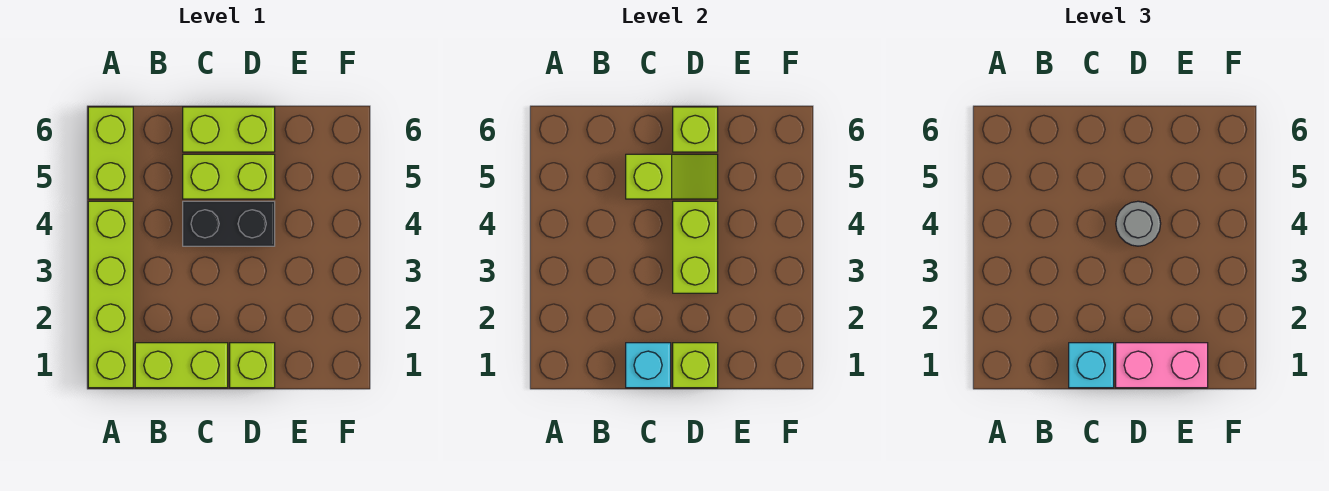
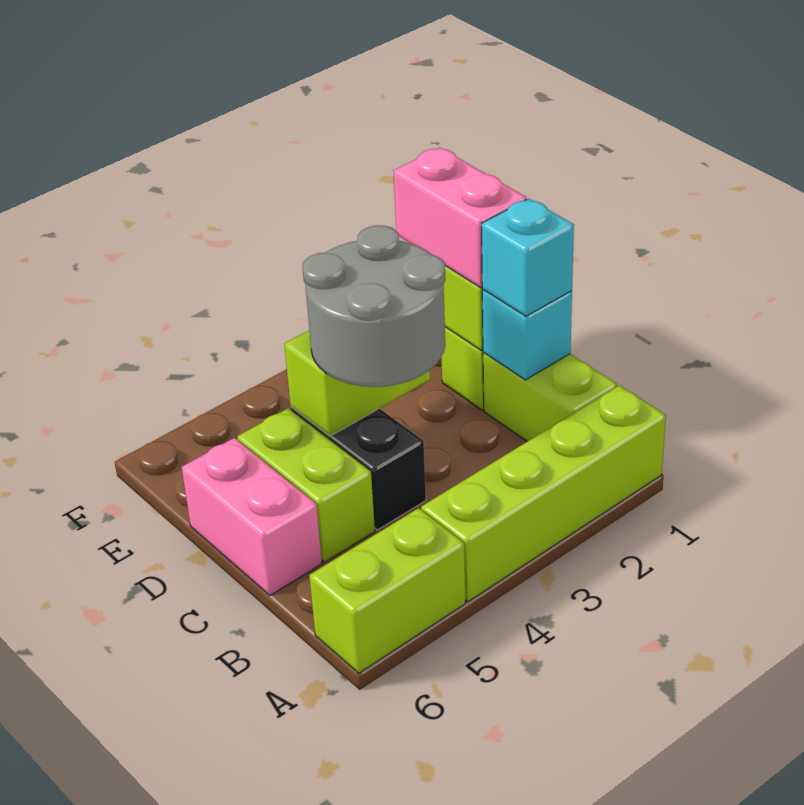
lime 1x2 slope [626,154,718,199] -> none
lime 1x2 brick [183,107,275,152] -> pink 1x2 brick [182,438,322,595]
grey 1x1 round brick [1116,201,1161,246] -> grey 2x2 round brick [303,225,445,387]
lime 1x1 brick [673,107,718,152] -> none

